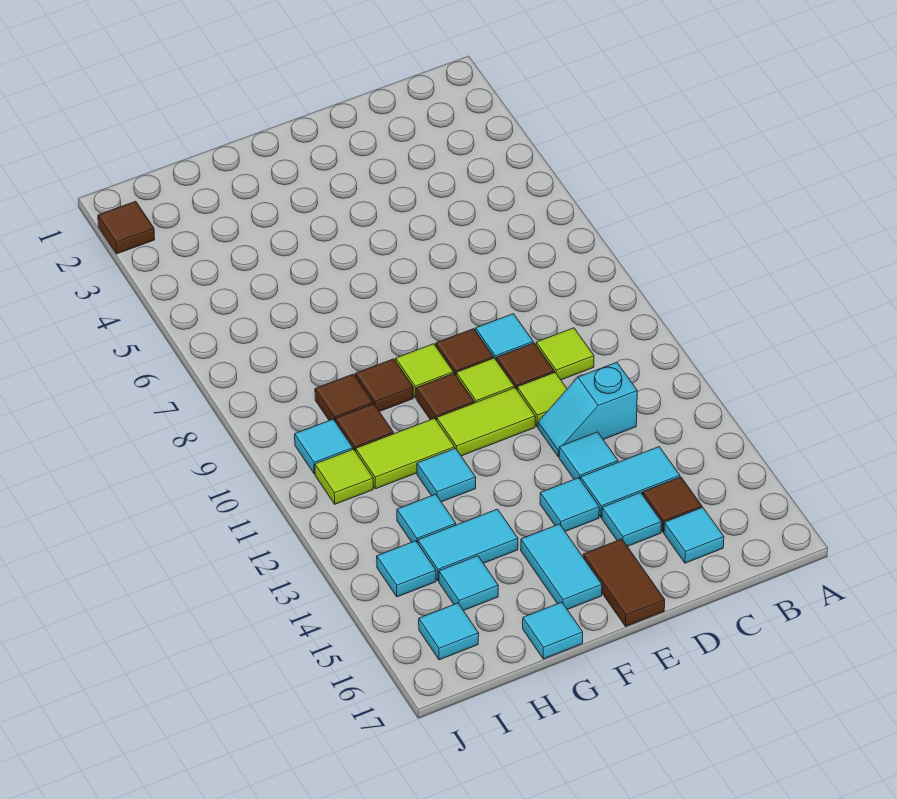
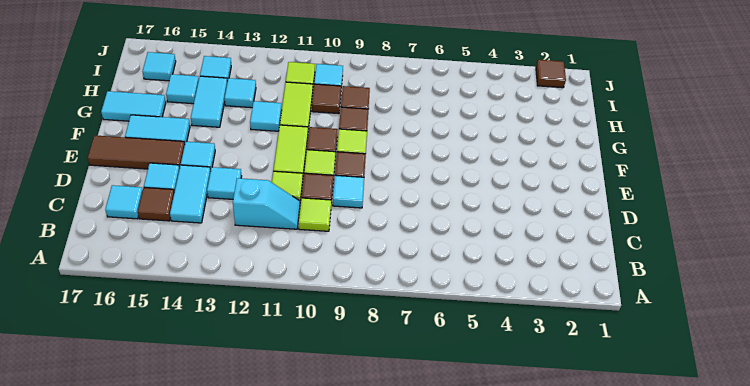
cyan 1x2 slope [538,362,637,457] -> cyan 1x2 slope turned to [233,178,300,229]
brown 1x2 tile [583,539,665,627] -> brown 1x3 tile [88,135,185,169]
cyan 1x1 tile [523,602,583,659] -> cyan 1x2 tile [101,91,166,121]

